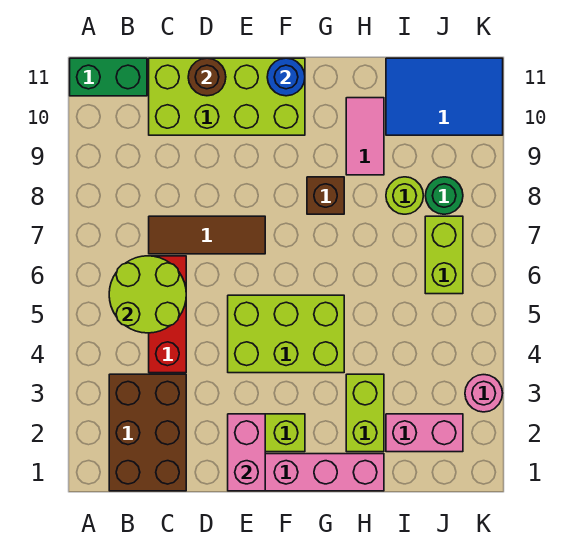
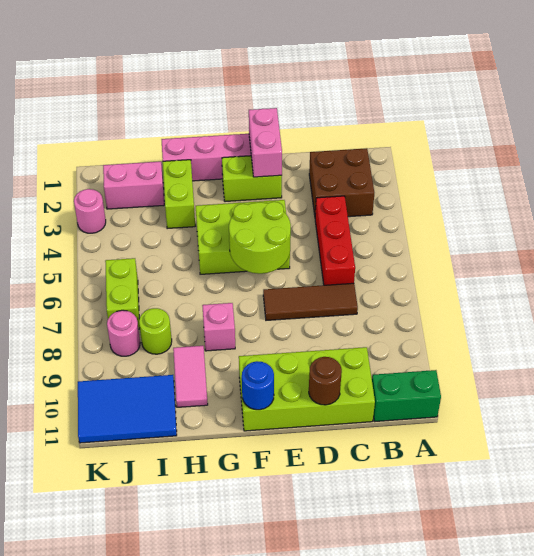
brown 2x3 brick [109,374,186,491] -> brown 2x2 brick [309,148,374,217]
lime 2x2 round brick [109,256,186,333] -> lime 2x2 round brick moved to [229,202,291,274]
brown 1x1 brick [307,177,344,214] -> pink 1x1 brick [202,303,235,351]
green 1x1 round brick [425,177,463,214] -> pink 1x1 round brick [107,310,140,356]

